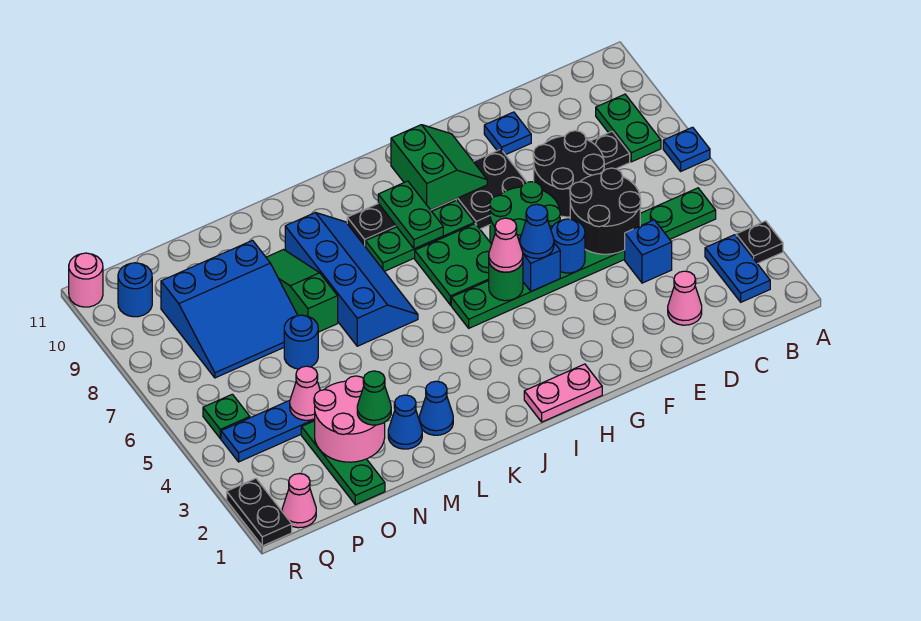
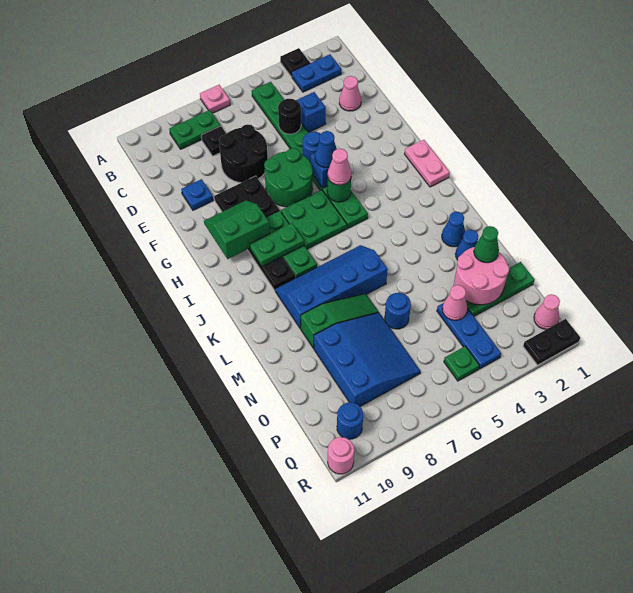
blue 1x1 plate [663,127,710,171] -> pink 1x1 plate [200,85,230,113]
black 2x2 round brick [570,168,641,254] -> black 1x1 round brick [278,99,301,134]
green 1x3 slope [266,250,338,332] -> green 1x3 slope turned to [300,293,378,348]

